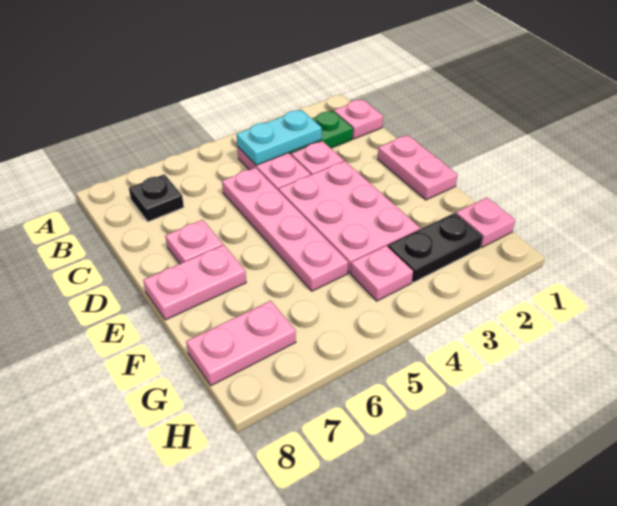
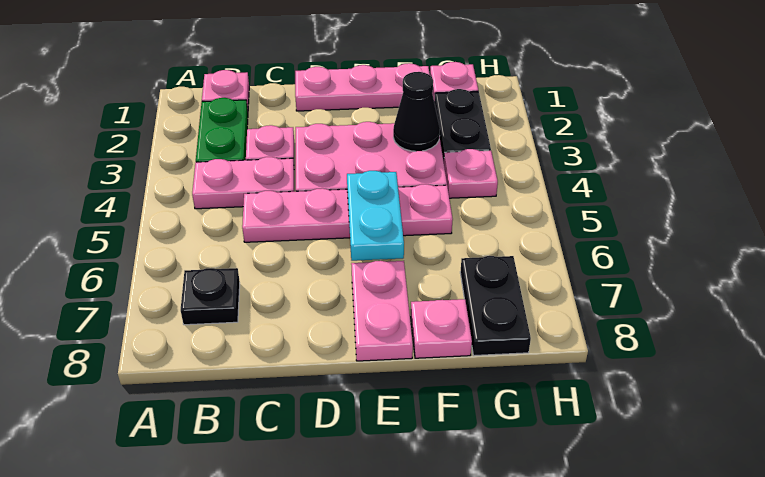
cyan 1x2 plate [236,110,322,165] -> cyan 1x2 plate moved to [347,171,404,261]
pink 1x2 plate [378,135,458,200] -> pink 1x3 plate [295,63,430,111]
pink 1x1 plate [165,220,223,264] -> pink 1x1 plate moved to [411,299,472,358]
none -> black 1x1 cone [393,72,440,151]
pink 1x2 plate [186,301,296,386] -> black 1x2 plate [460,256,531,356]

